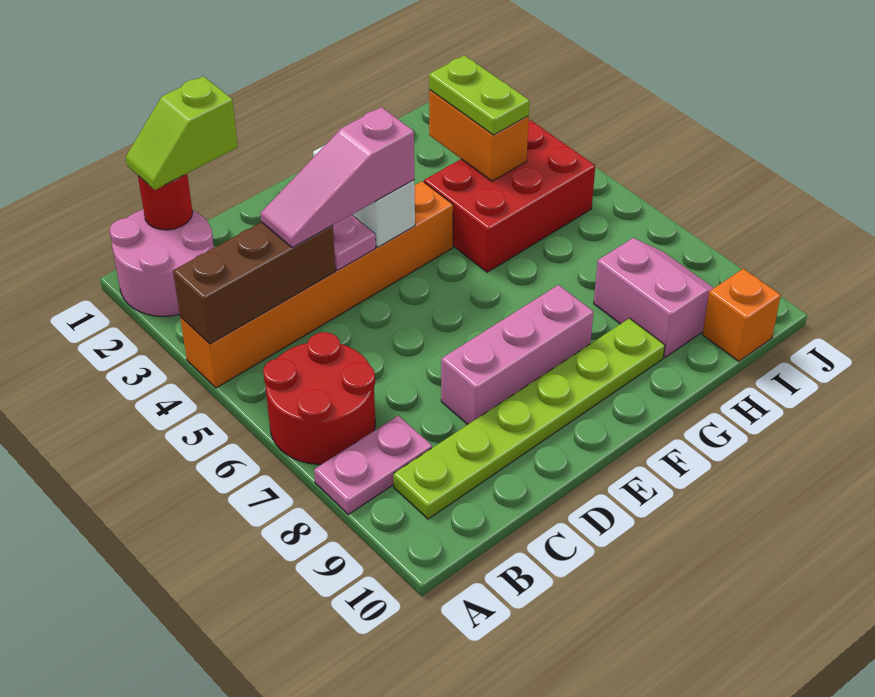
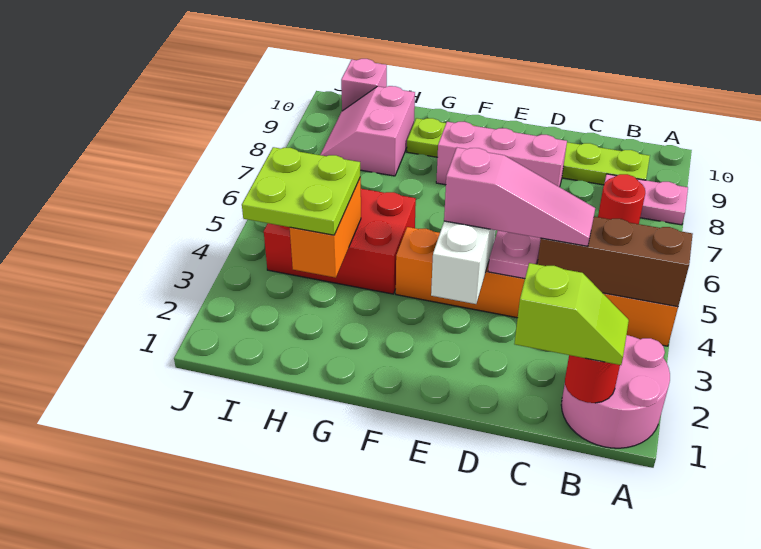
red 2x2 round brick [263,332,375,464] -> red 1x1 round brick [598,174,645,224]
lime 1x2 plate [429,55,529,135] -> lime 2x2 plate [242,147,360,235]
orange 1x1 brick [702,269,781,361] -> pink 1x1 brick [341,59,387,111]

